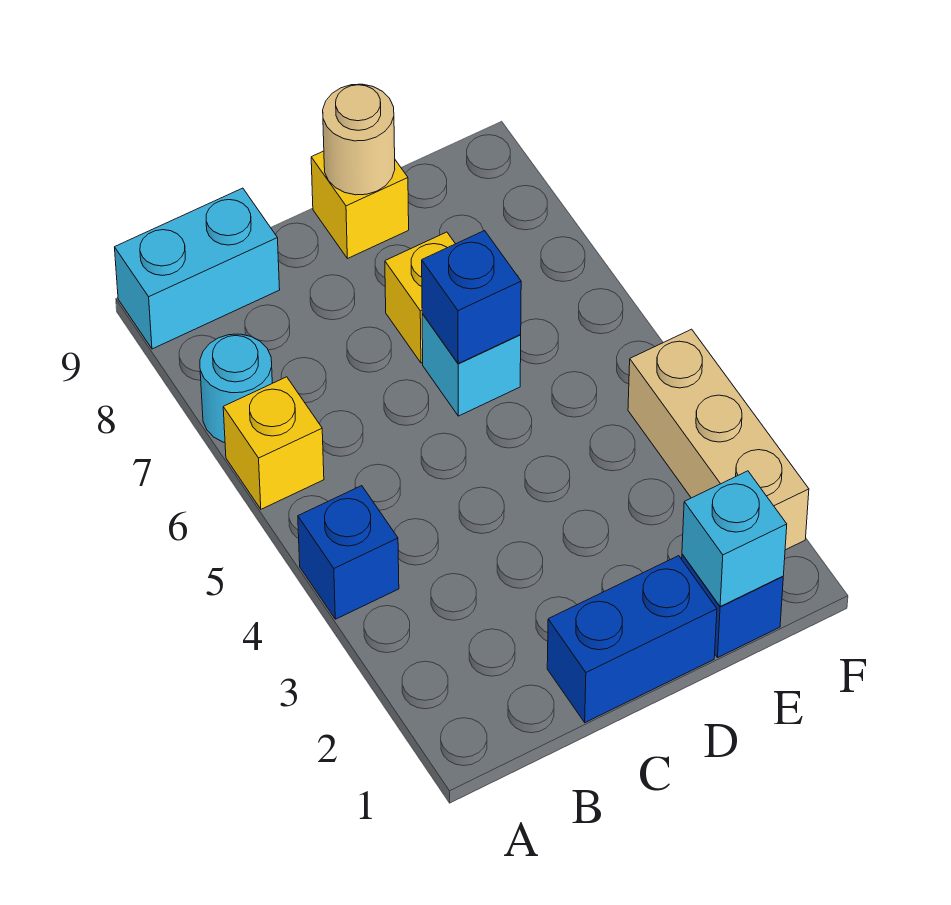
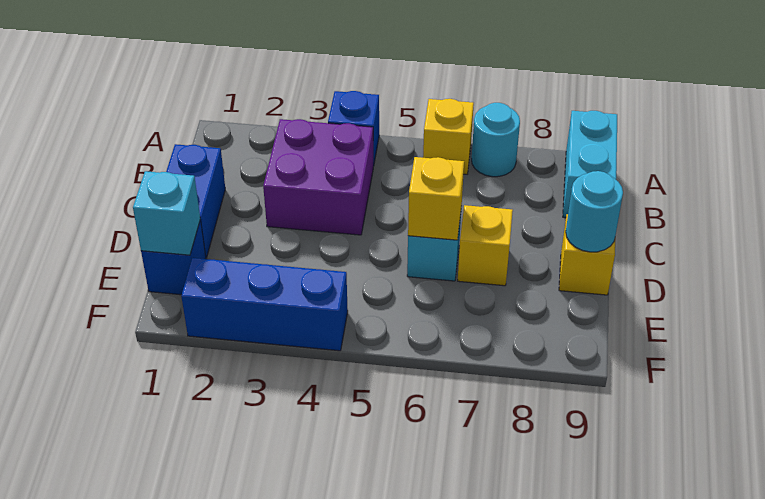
none -> purple 2x2 brick [263,119,373,235]
blue 1x1 brick [422,231,521,364] -> yellow 1x1 brick [408,157,464,240]
tan 1x1 round brick [323,84,395,195] -> cyan 1x1 round brick [566,171,623,252]
tan 1x3 brick [628,329,809,550] -> blue 1x3 brick [181,258,348,351]

